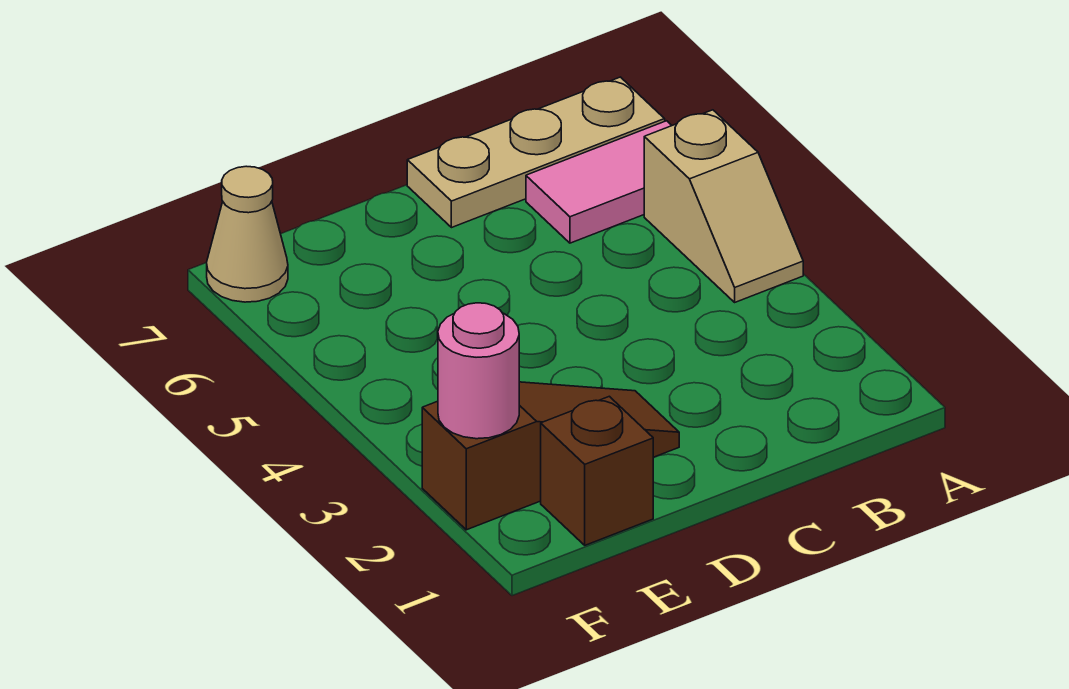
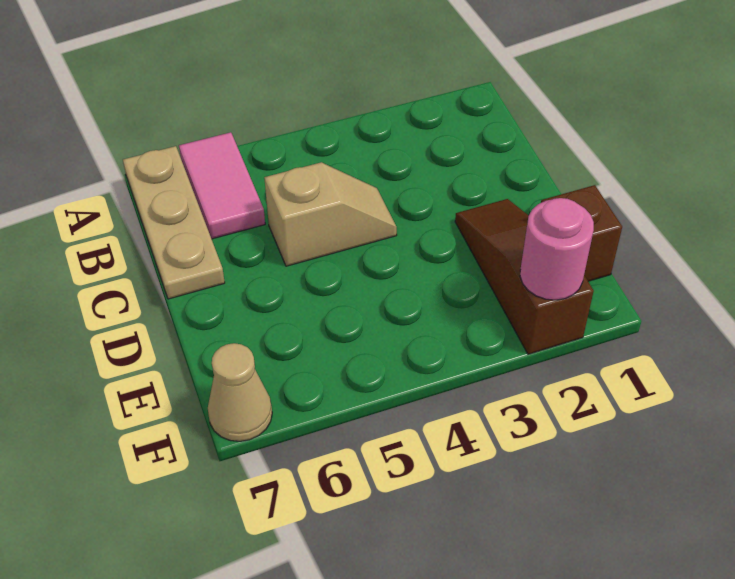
tan 1x2 slope [644,110,803,302] -> tan 1x2 slope moved to [264,162,397,266]

